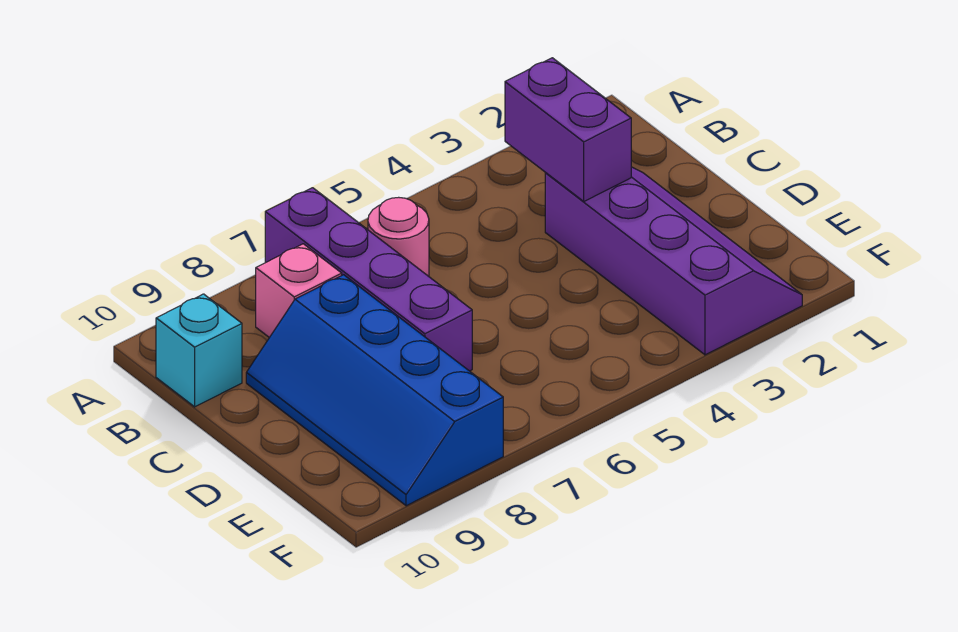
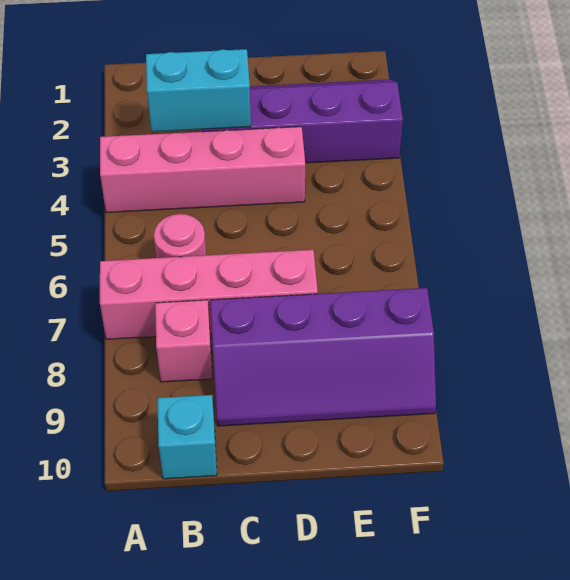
none -> pink 1x4 brick [100,127,305,213]
purple 1x4 brick [265,188,472,371] -> pink 1x4 brick [100,250,318,339]
purple 1x2 brick [505,58,631,201] -> cyan 1x2 brick [146,49,251,132]
blue 2x4 slope [246,275,503,506] -> purple 2x4 slope [210,288,436,426]

